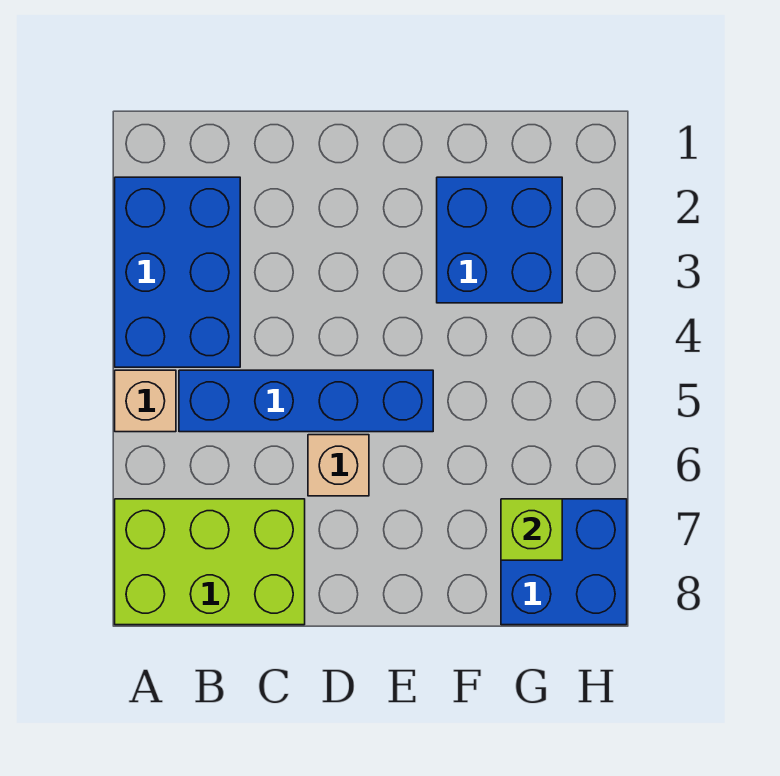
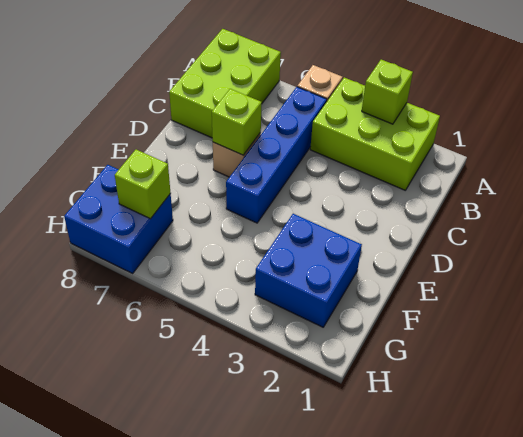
blue 2x3 brick [115,177,240,367] -> lime 2x3 brick [310,77,440,190]
none -> lime 1x1 brick [362,60,413,124]
none -> lime 1x1 brick [212,89,262,155]

